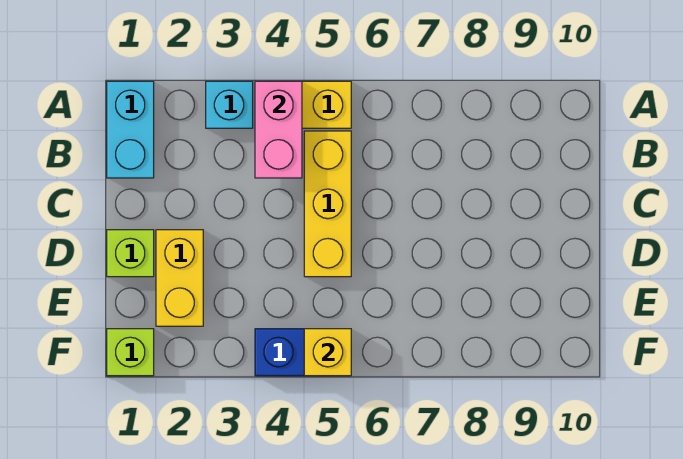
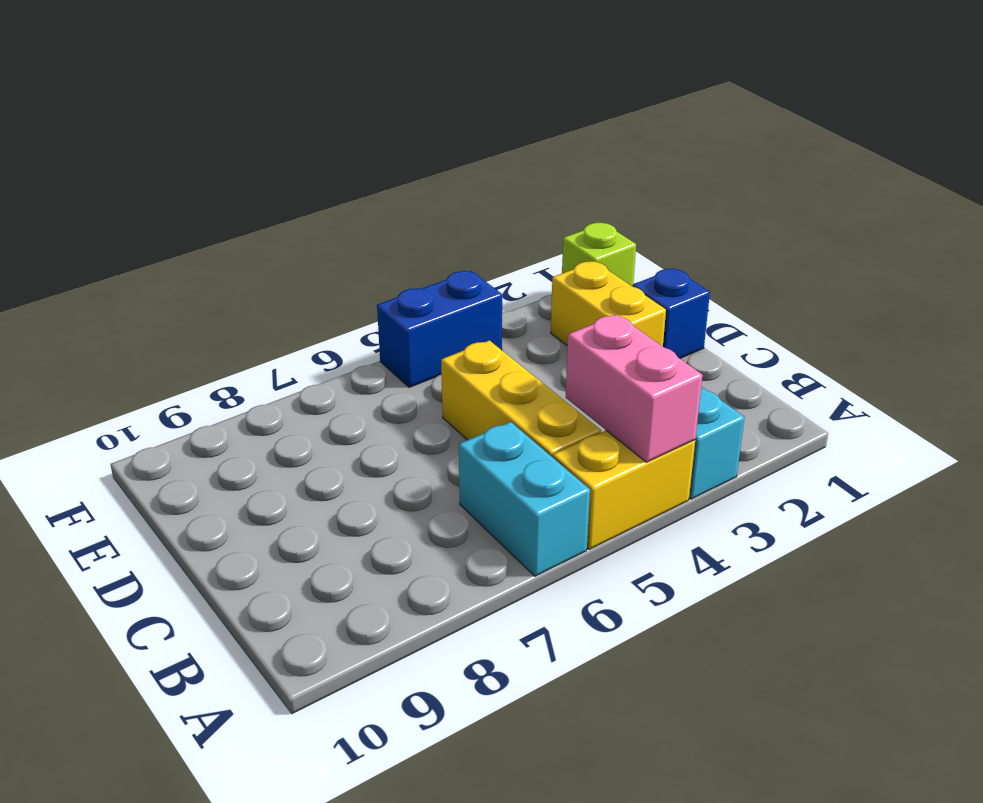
cyan 1x2 brick [107,81,154,178] -> cyan 1x2 brick moved to [459,422,590,576]
lime 1x1 brick [107,230,154,277] -> blue 1x1 brick [632,269,710,358]
yellow 1x1 brick [304,329,351,376] -> none

